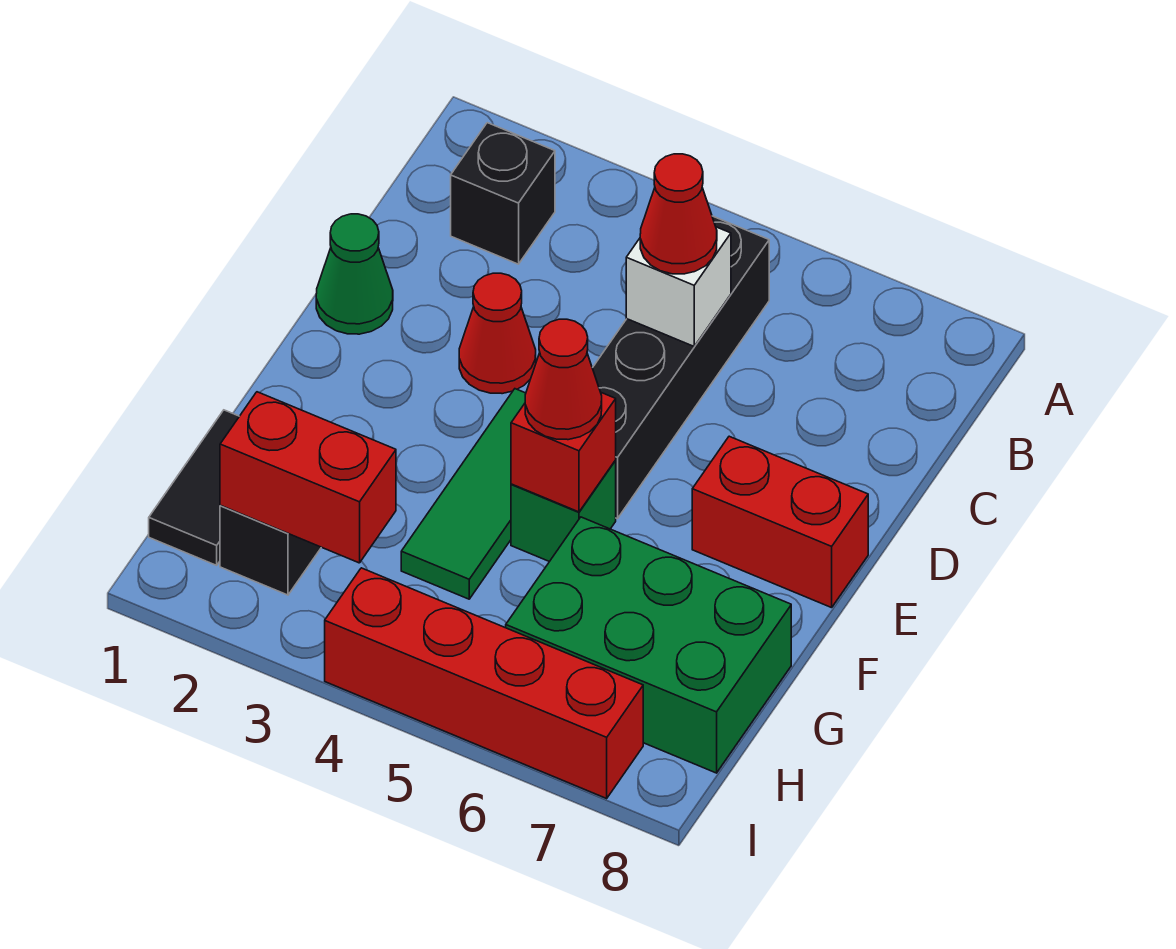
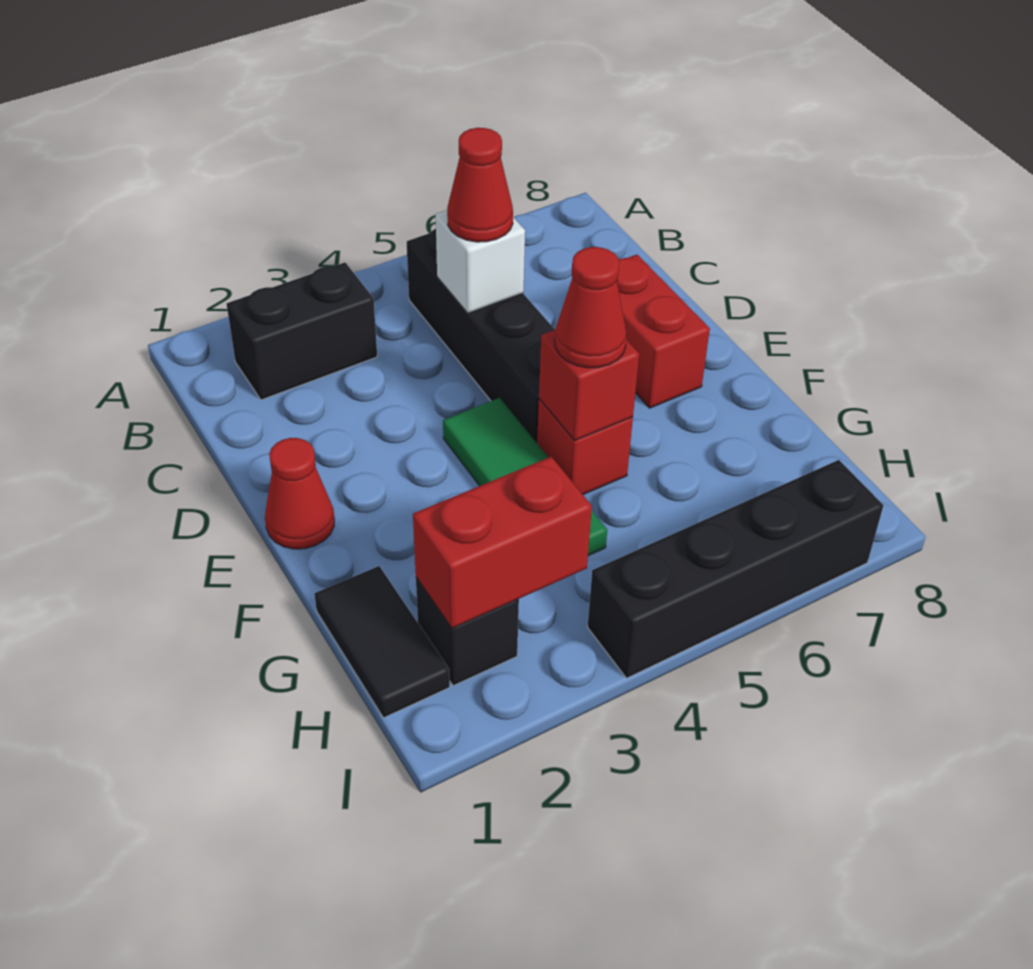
black 1x1 brick [451,123,555,264] -> black 1x2 brick [227,263,377,400]
green 1x1 cone [316,214,393,334] -> none
red 1x1 cone [459,273,536,394] -> red 1x1 cone moved to [265,438,334,549]
red 1x2 brick [692,436,868,608] -> red 1x2 brick turned to [617,255,710,408]
green 1x1 brick [511,461,616,562] -> red 1x1 brick [537,399,633,494]
green 2x3 brick [506,517,791,773] -> none
red 1x4 brick [325,568,643,798] -> black 1x4 brick [588,460,883,678]

